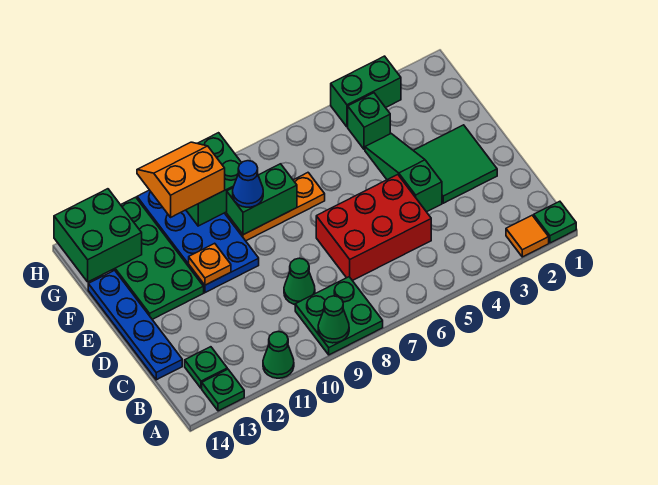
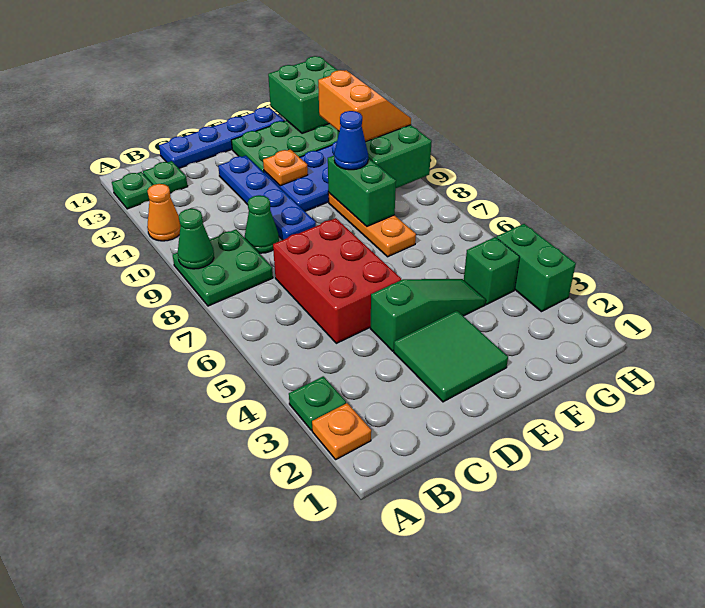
green 1x1 plate [534,201,576,243] -> green 1x1 plate moved to [289,376,346,430]
orange 1x1 tile [506,215,549,257] -> orange 1x1 plate [312,403,371,459]
green 1x1 cone [263,332,294,378] -> orange 1x1 cone [147,184,181,241]
none -> blue 1x4 plate [218,156,316,240]

